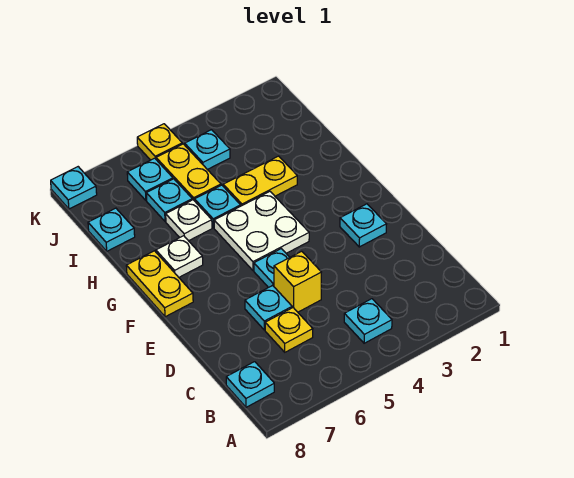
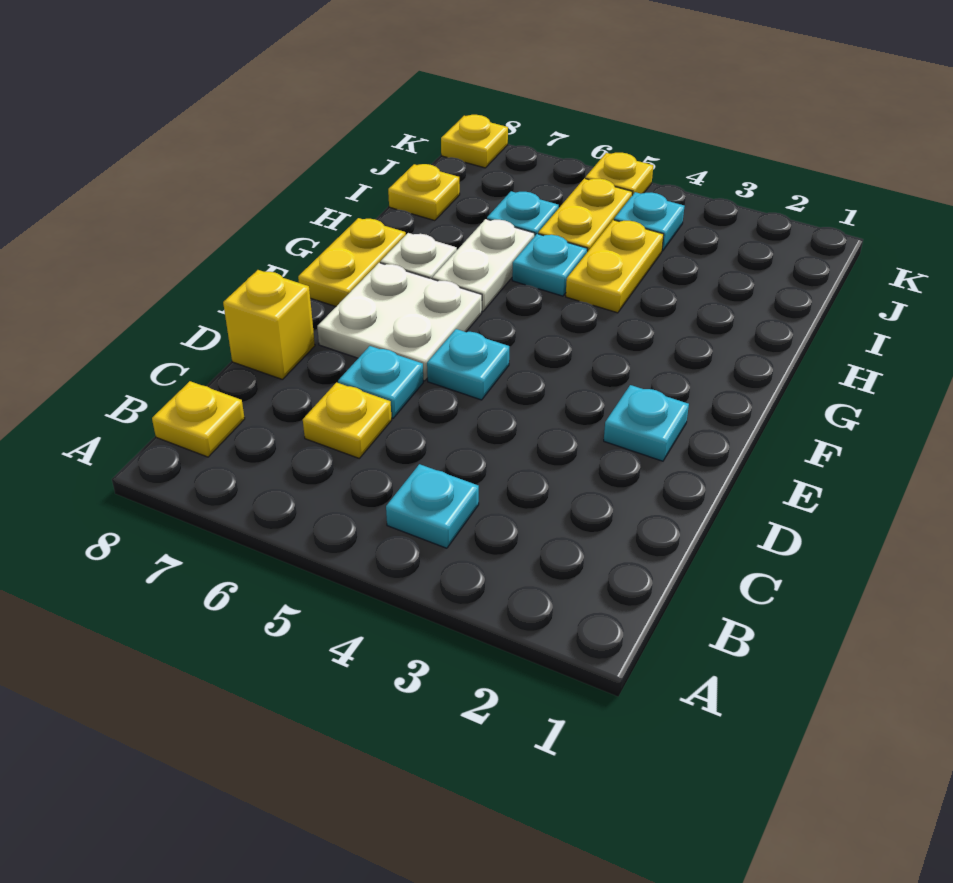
cyan 1x1 plate [226,362,274,407] -> yellow 1x1 plate [152,381,245,457]
yellow 1x1 brick [274,251,321,312] -> yellow 1x1 brick moved to [223,270,315,379]
white 2x2 plate [214,192,309,271] -> white 2x2 plate moved to [317,263,482,381]
yellow 1x2 plate [223,156,297,206] -> yellow 1x2 plate turned to [566,220,664,313]
white 1x1 plate [166,200,212,241] -> white 1x2 plate [432,219,535,312]
cyan 1x1 plate [88,208,135,251] -> yellow 1x1 plate [388,164,460,221]
cyan 1x1 plate [127,158,173,200] -> none
cyan 1x1 plate [51,167,97,209] -> yellow 1x1 plate [441,115,508,168]

